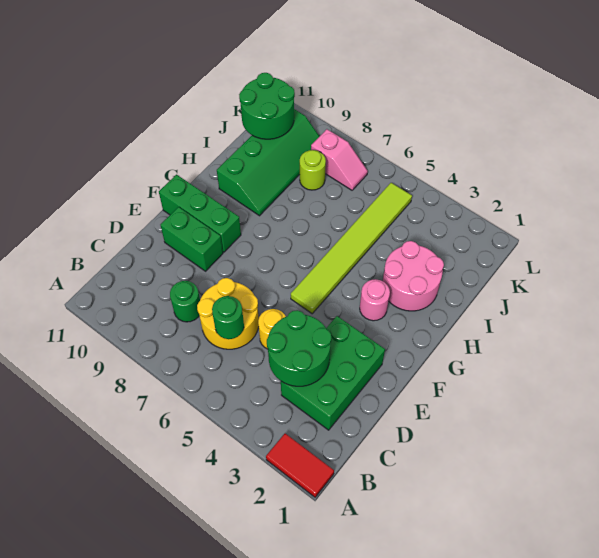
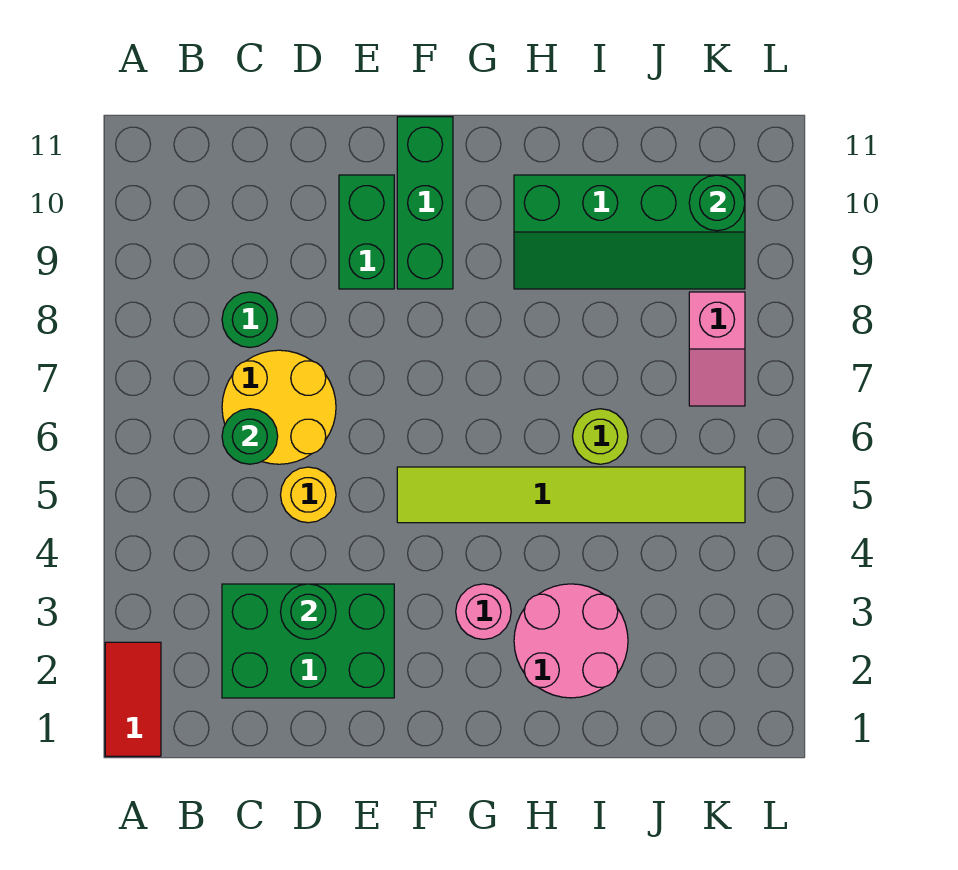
green 2x2 round brick [267,310,331,386] -> green 1x1 round brick [281,584,336,639]
lime 1x1 round brick [300,150,326,190] -> lime 1x1 round brick moved to [573,409,628,464]
green 2x2 round brick [239,73,295,139] -> green 1x1 round brick [689,175,745,231]

